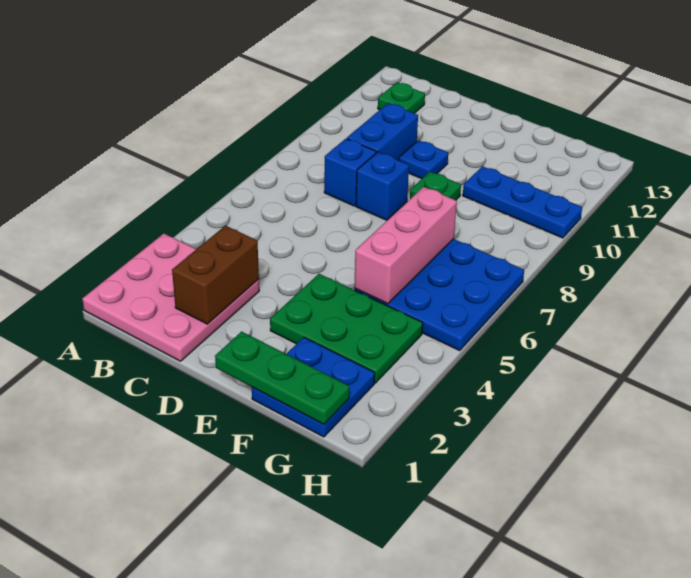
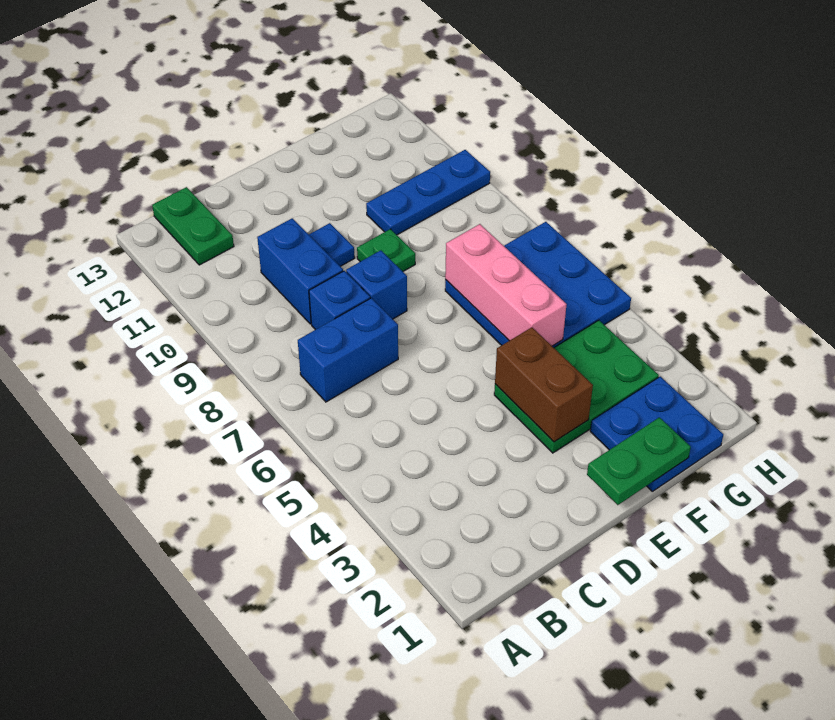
pink 3x3 plate [82,234,259,361] -> none
none -> blue 1x2 brick [298,298,398,402]
green 1x1 plate [378,82,425,113] -> green 1x2 plate [152,187,234,265]
brown 1x2 brick [172,226,259,324] -> brown 1x2 brick moved to [495,327,593,442]
green 1x3 plate [215,332,349,424] -> green 1x2 plate [587,417,691,505]

